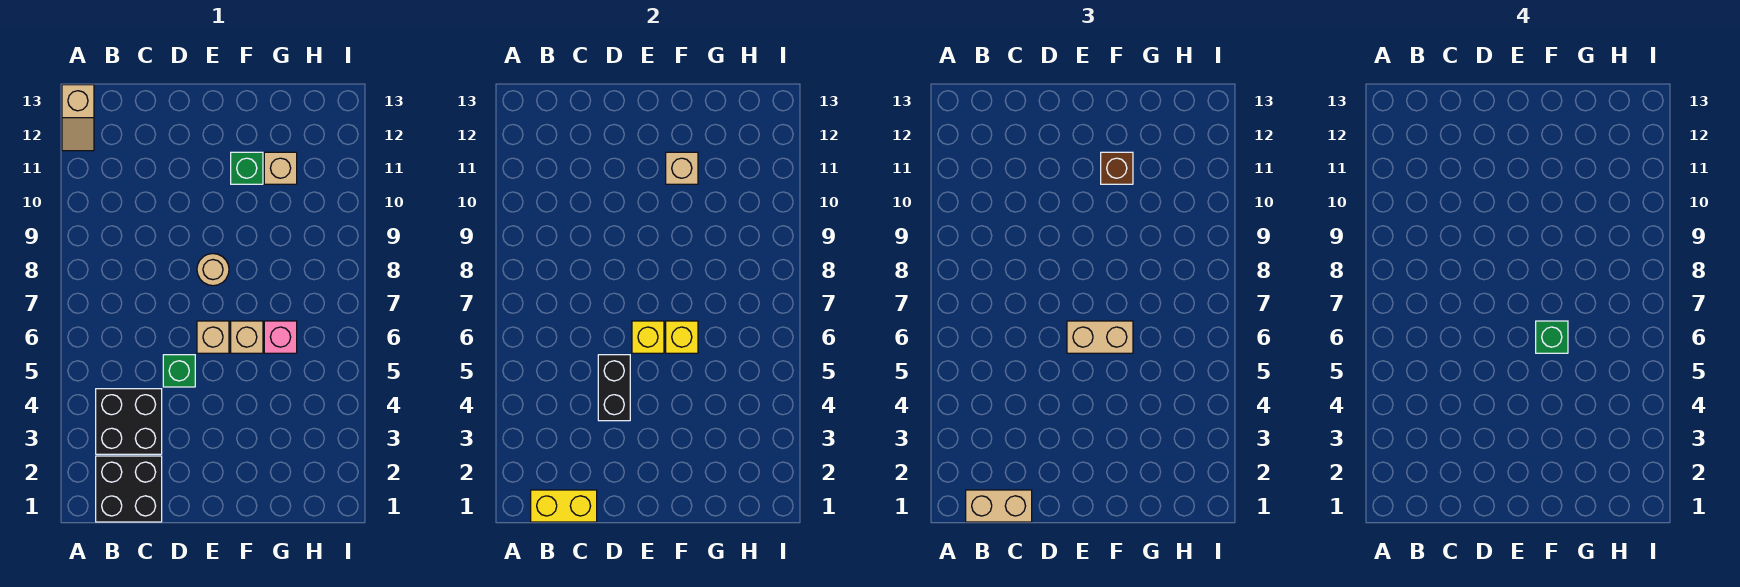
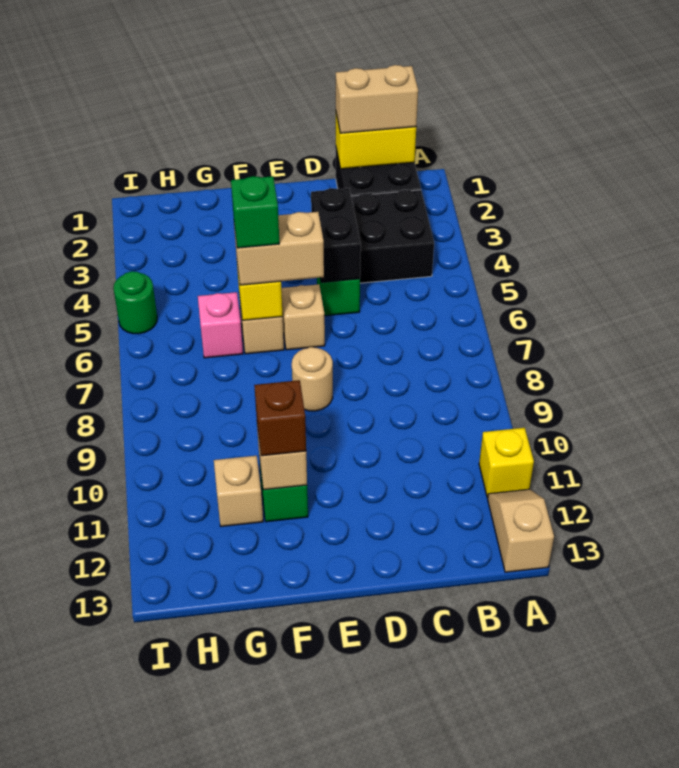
yellow 1x1 brick [632,321,664,353] -> yellow 1x1 brick moved to [479,428,534,498]
none -> green 1x1 round brick [113,271,157,334]

